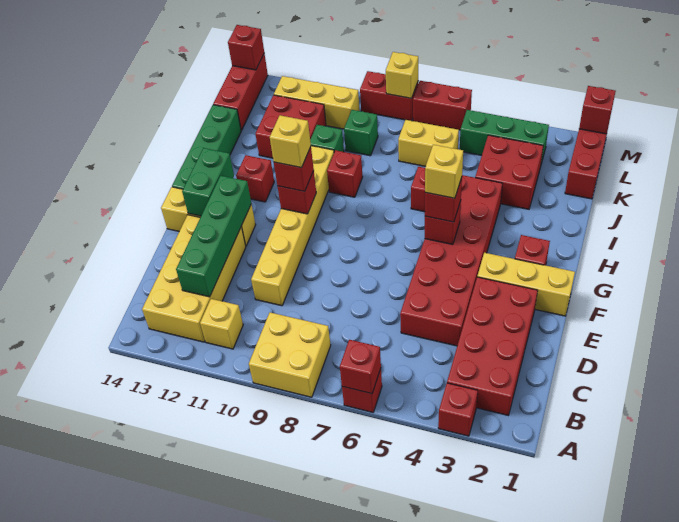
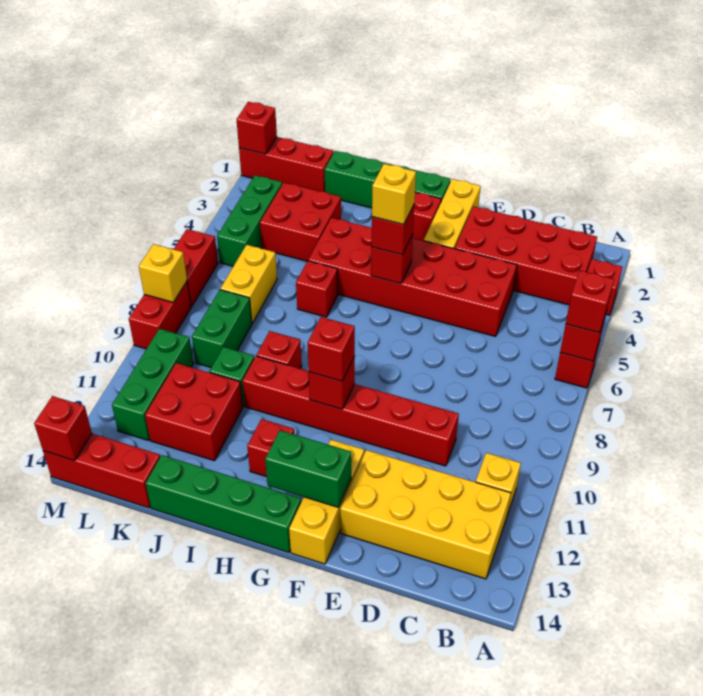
none -> red 1x1 brick [566,271,614,333]
yellow 2x2 brick [249,312,331,397] -> none
green 1x4 brick [176,176,251,297] -> green 1x4 brick moved to [325,151,451,208]
yellow 1x6 brick [251,146,334,306] -> red 1x6 brick [242,356,459,466]
yellow 1x1 brick [270,115,311,168] -> none
green 1x1 brick [344,110,378,156] -> green 1x2 brick [192,290,252,367]
yellow 1x3 brick [274,76,360,129] -> green 1x3 brick [112,329,193,440]

